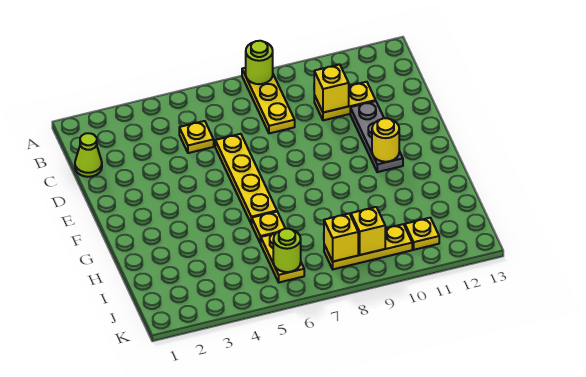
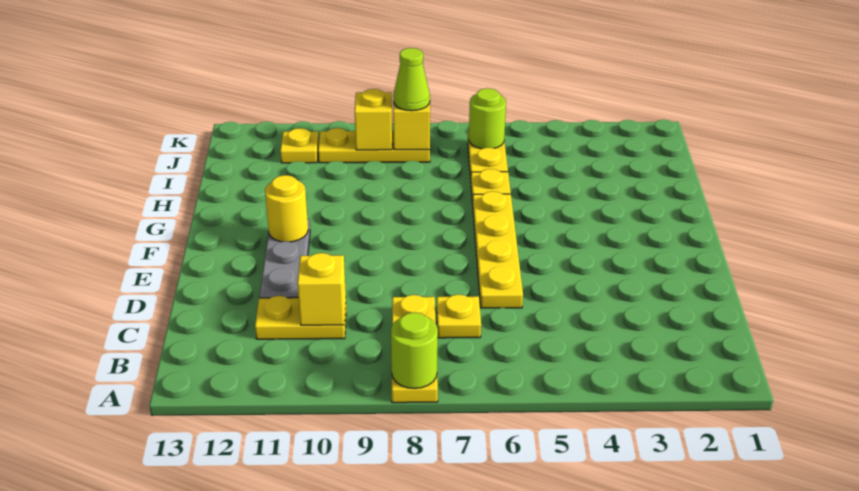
lime 1x1 cone [75,133,102,177] -> lime 1x1 cone moved to [393,48,430,111]
yellow 1x1 plate [179,121,214,153] -> yellow 1x1 plate moved to [437,294,481,338]

